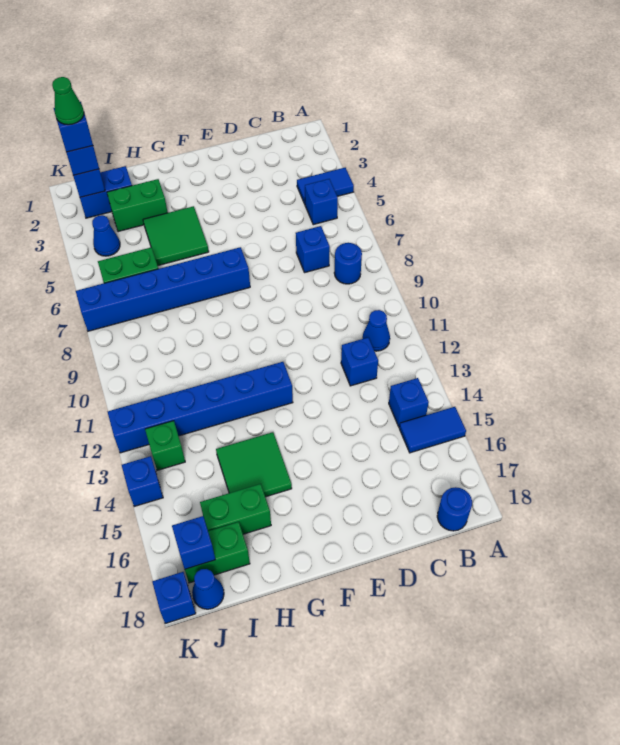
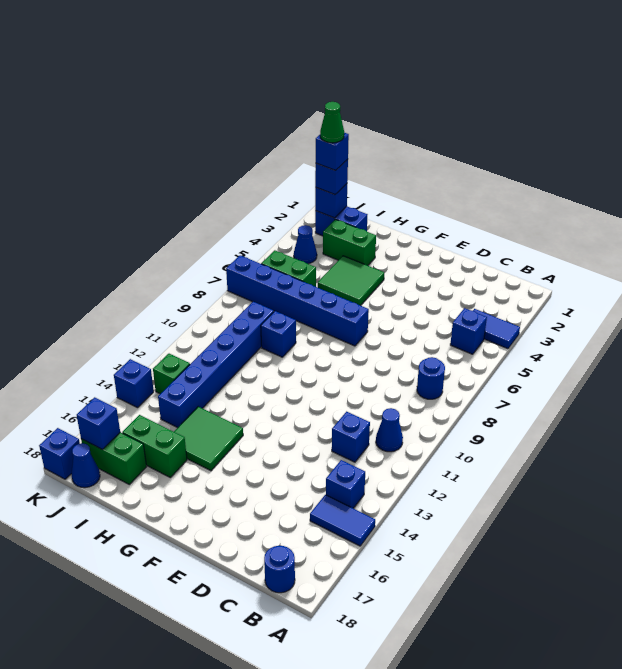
blue 1x1 brick [296,226,330,273] -> blue 1x1 brick moved to [261,311,296,357]
blue 1x6 brick [108,362,293,453] -> blue 1x6 brick turned to [158,302,274,428]

